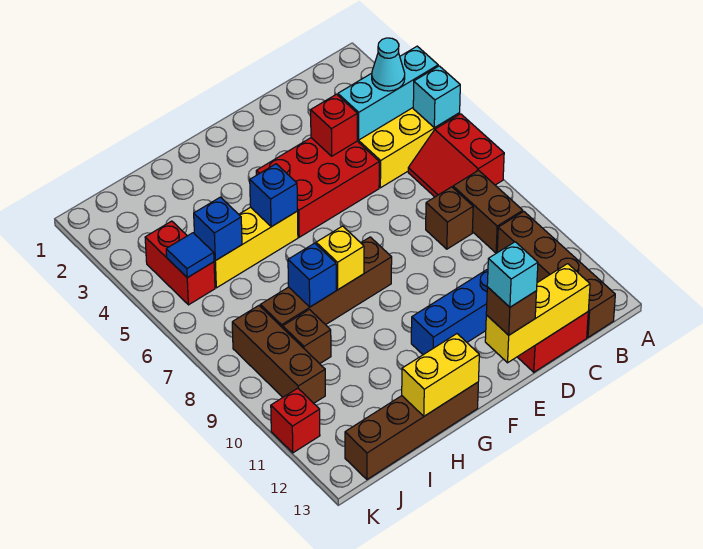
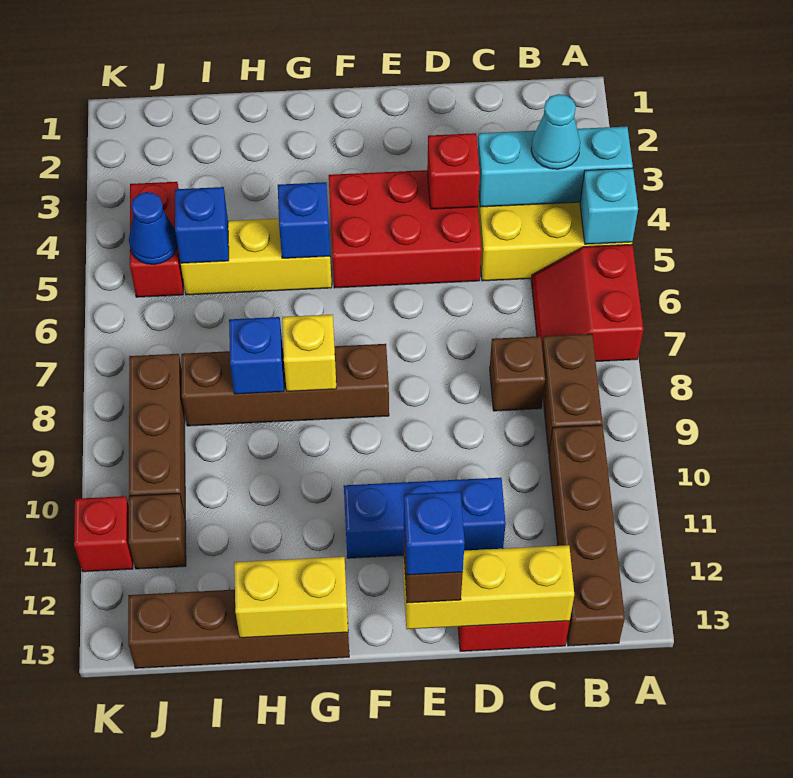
cyan 1x1 brick [487,242,538,307] -> blue 1x1 brick [404,491,465,575]
brown 1x1 brick [283,309,331,364] -> brown 1x1 brick moved to [129,494,186,569]
blue 1x1 tile [166,233,214,278] -> blue 1x1 cone [129,192,178,264]

